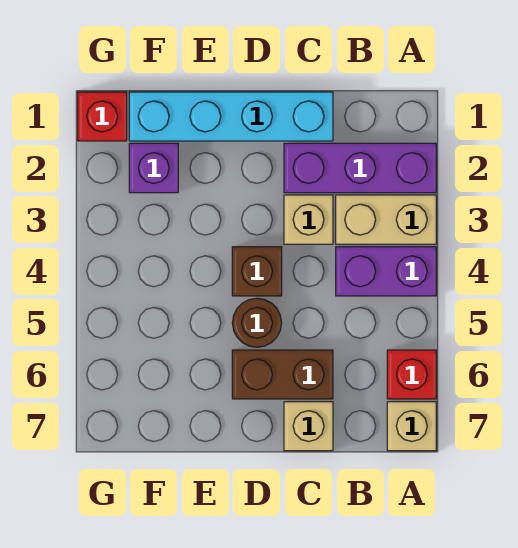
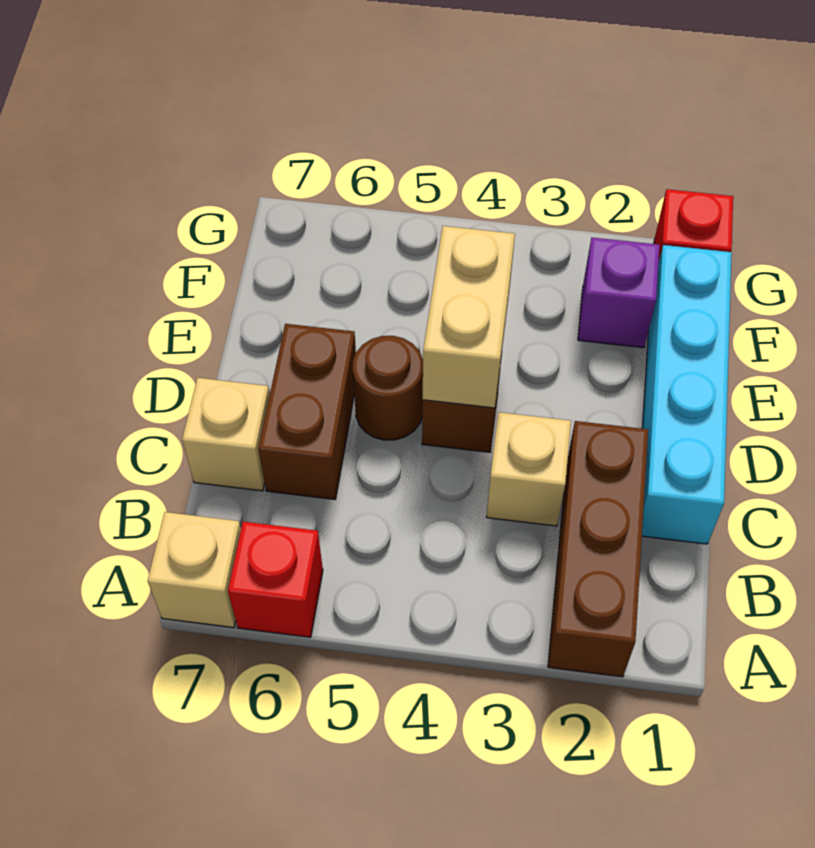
purple 1x3 brick [284,143,436,193] -> brown 1x3 brick [548,421,648,677]
tan 1x2 brick [336,195,436,244] -> tan 1x2 brick moved to [423,226,515,408]
purple 1x2 brick [336,247,436,296] -> none

